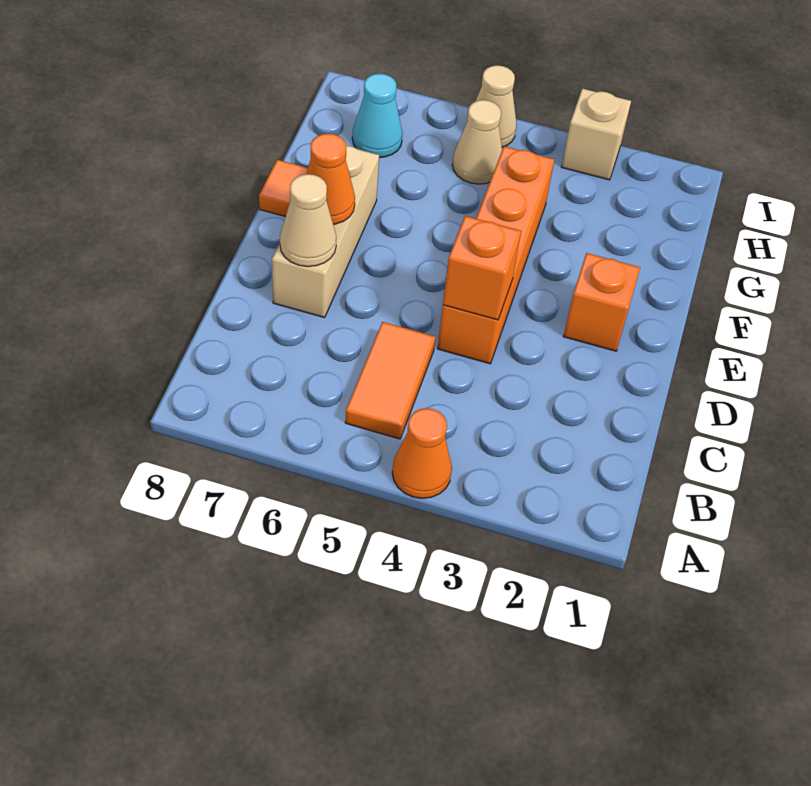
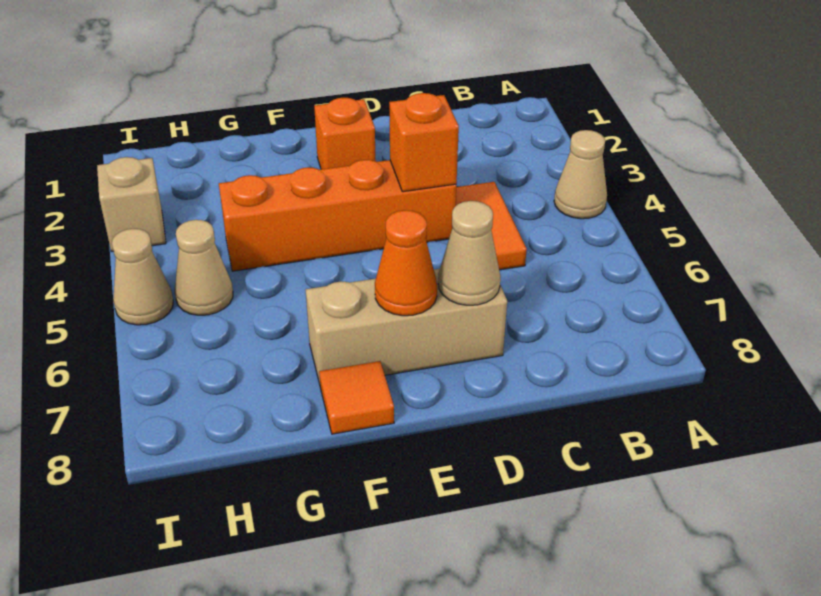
orange 1x1 cone [392,408,452,498] -> tan 1x1 cone [554,130,607,219]
orange 1x2 tile [345,322,435,439] -> orange 1x2 tile turned to [456,182,527,270]
cyan 1x1 cone [352,74,402,157] -> none

